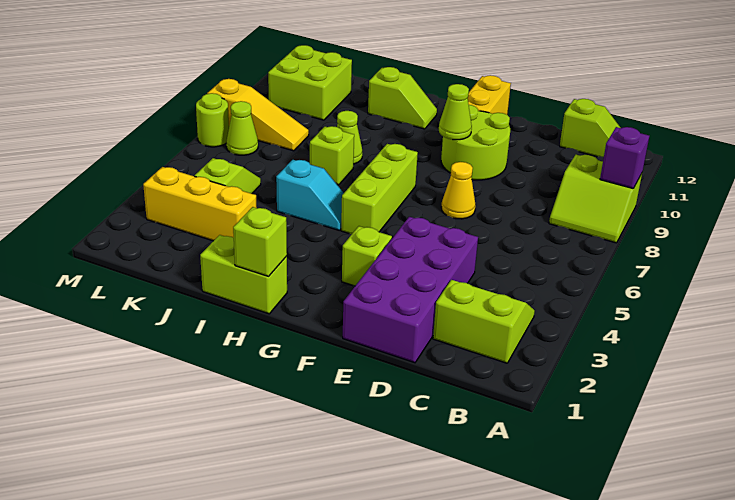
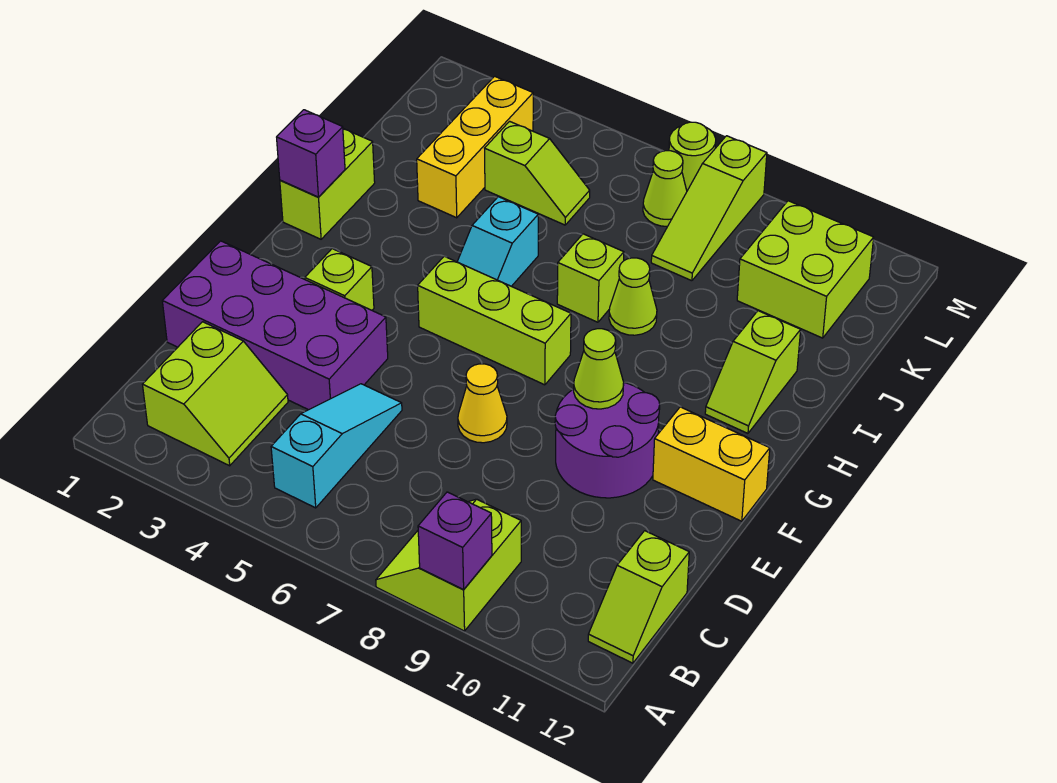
none -> cyan 1x3 slope [271,384,402,508]
lime 2x2 round brick [441,105,510,180] -> purple 2x2 round brick [555,382,660,498]
lime 1x1 brick [233,207,287,276] -> purple 1x1 brick [277,110,345,197]
yellow 1x3 slope [207,79,309,151] -> lime 1x3 slope [651,136,767,281]

